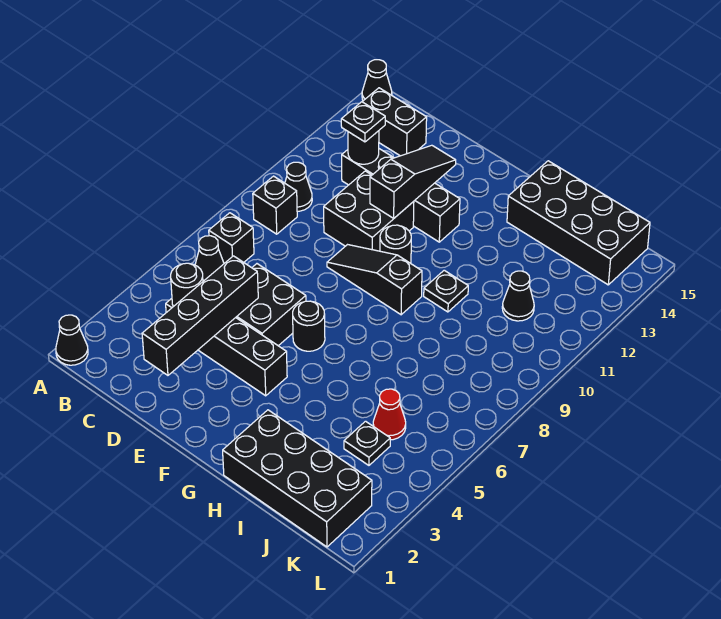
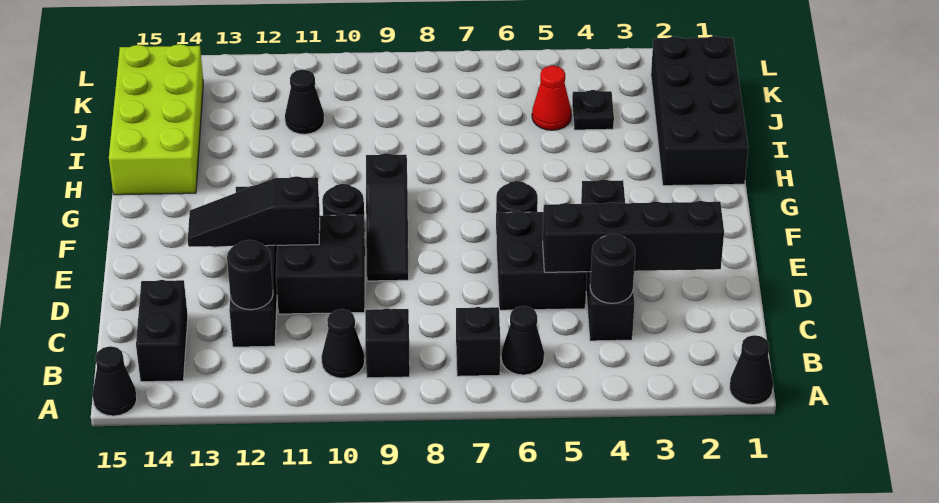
black 1x1 plate [341,102,385,142] -> none
black 1x1 plate [424,270,468,312] -> none
black 2x4 brick [507,161,650,285] -> lime 2x4 brick [109,44,203,195]

